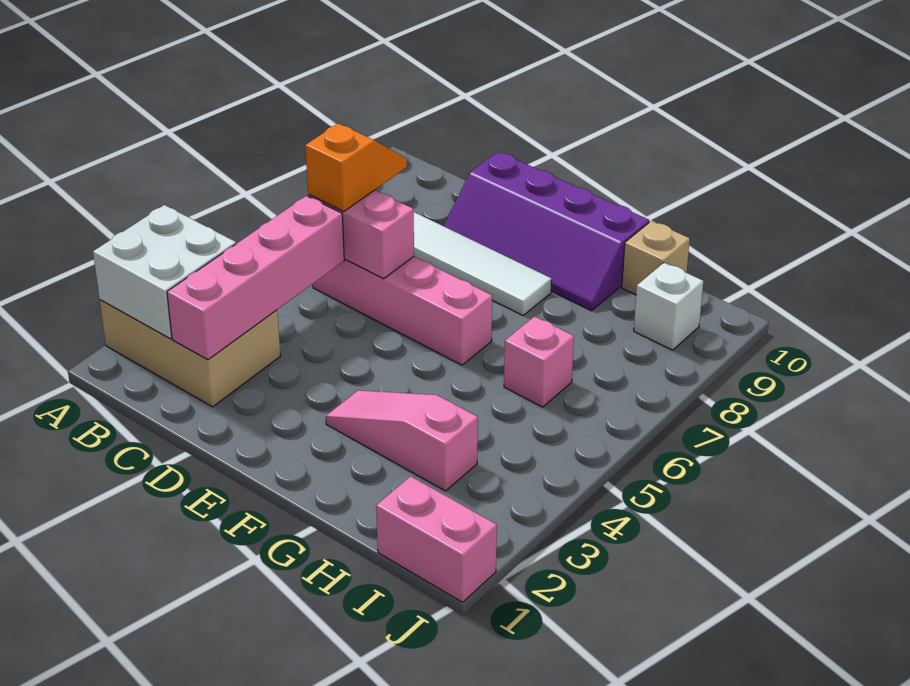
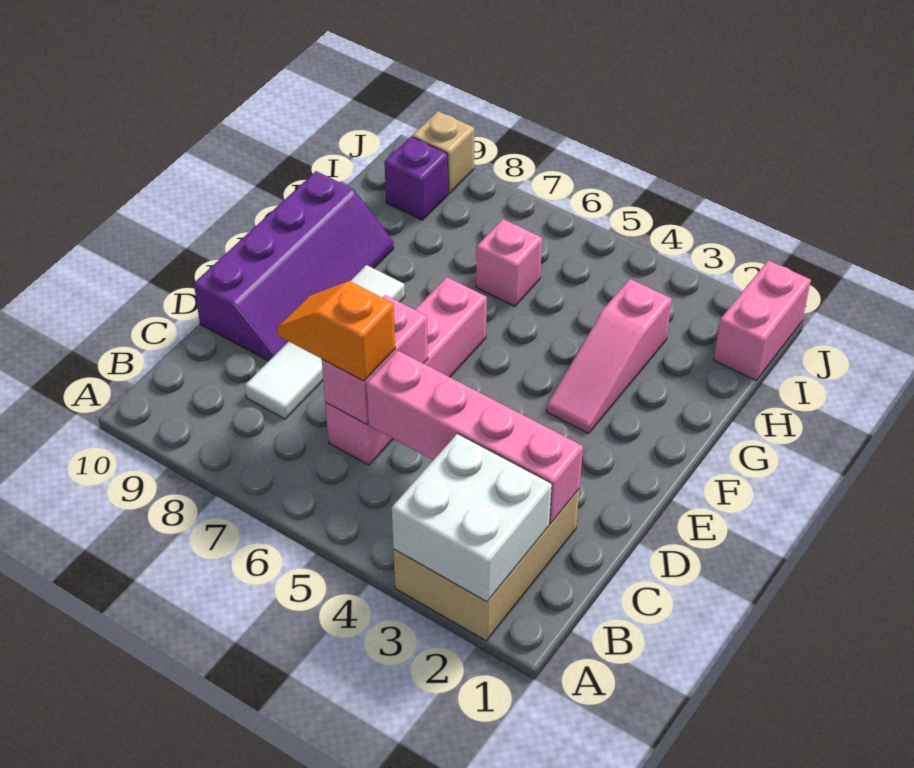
tan 1x1 brick [622,221,690,295] -> tan 1x1 brick moved to [412,111,474,193]
white 1x1 brick [634,263,703,350] -> purple 1x1 brick [385,137,448,220]

